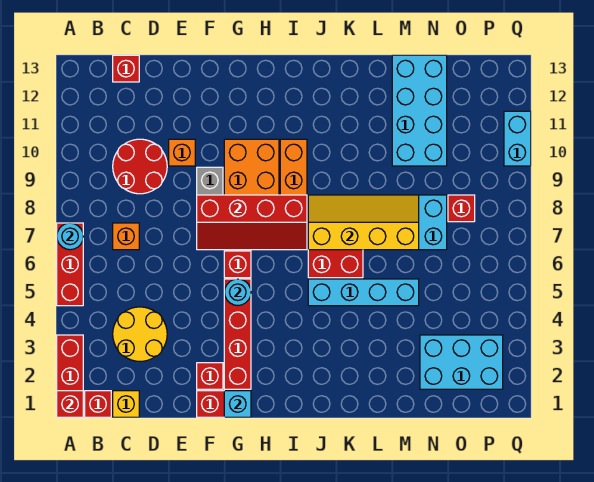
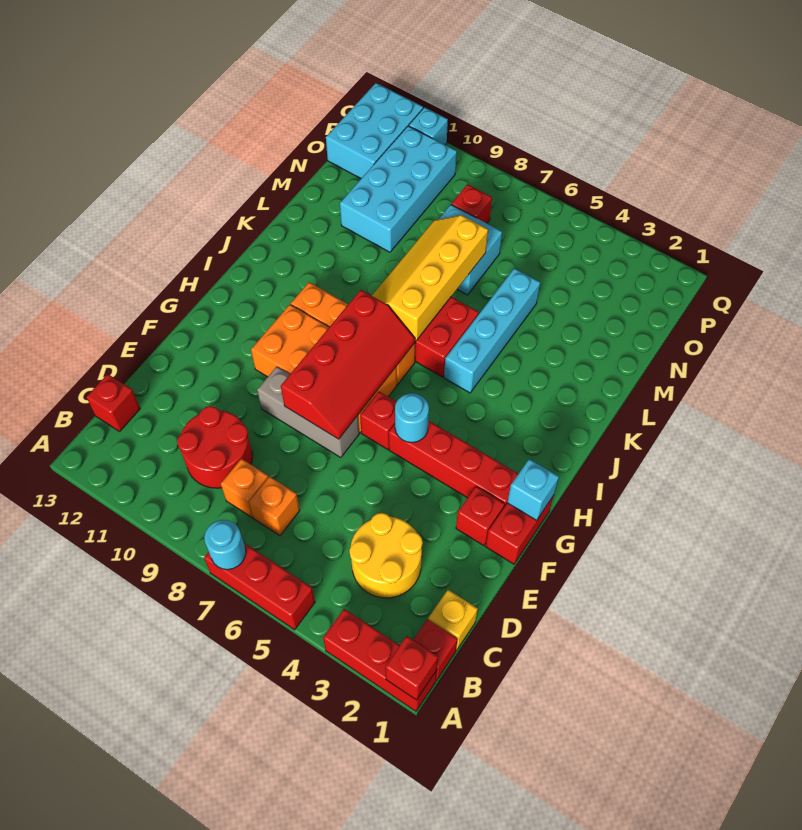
orange 1x1 brick [169,139,195,166] -> orange 1x1 brick moved to [221,459,268,517]
cyan 2x4 brick [392,55,447,166] -> cyan 2x4 brick turned to [340,126,457,252]
cyan 2x3 brick [420,335,503,389] -> cyan 2x3 brick moved to [326,83,423,178]
cyan 1x2 brick [504,111,531,166] -> cyan 1x1 brick [409,107,448,144]

